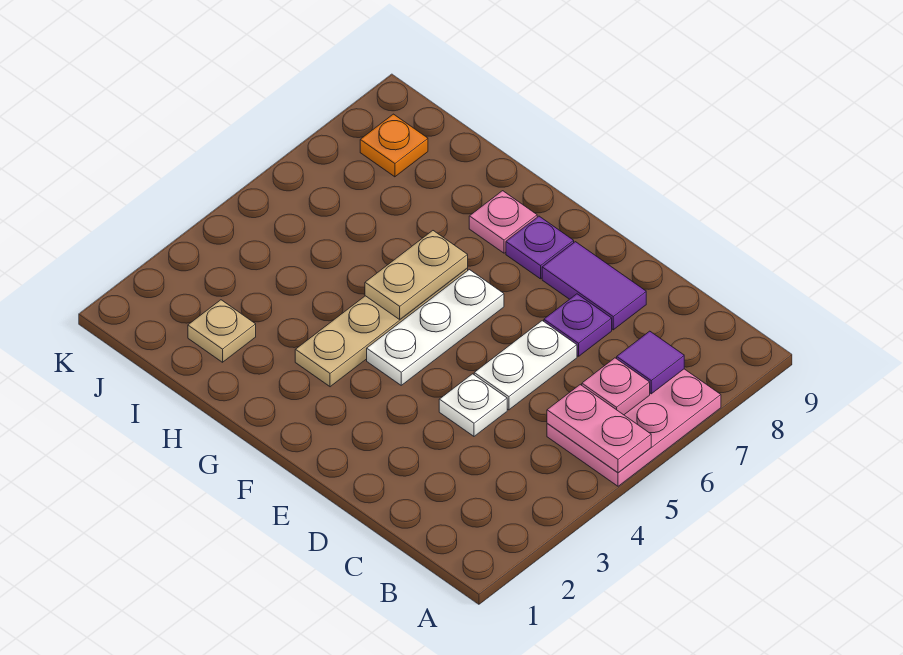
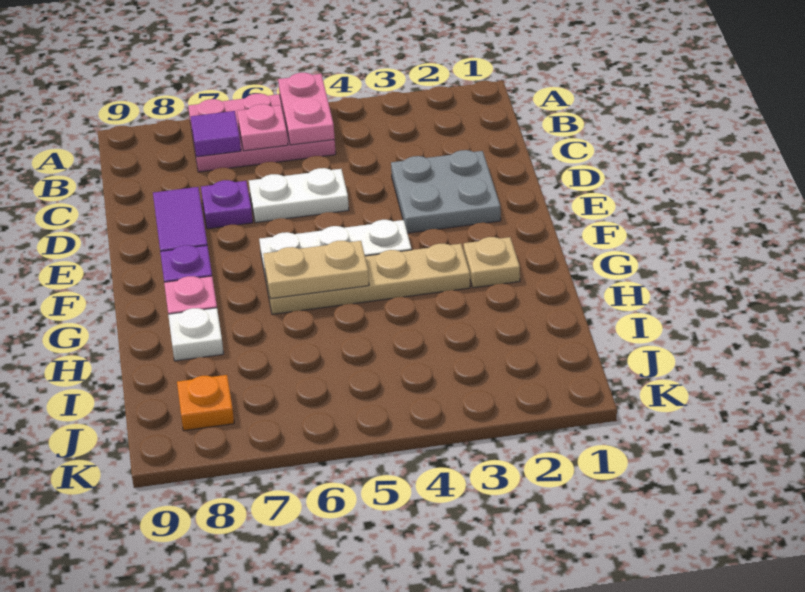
none -> grey 2x2 plate [391,150,501,233]
white 1x1 plate [439,374,507,436] -> white 1x1 plate moved to [168,308,224,361]
tan 1x1 plate [188,300,256,362] -> tan 1x1 plate moved to [464,237,520,288]

